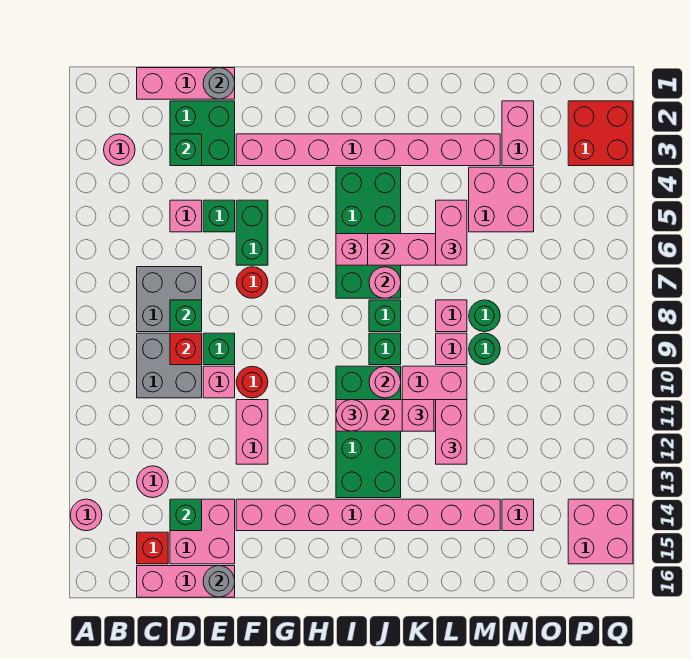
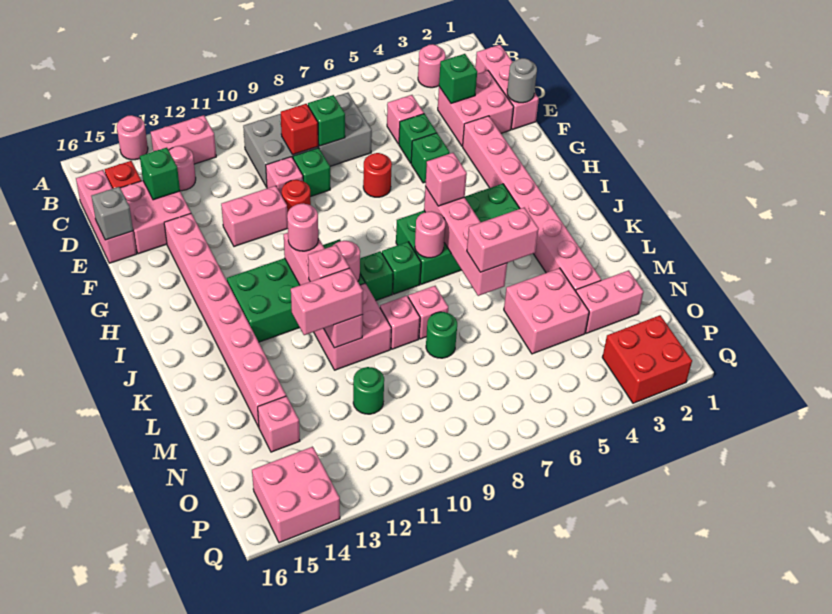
none -> pink 1x2 brick [151,115,216,164]
green 2x2 brick [170,101,235,166] -> pink 2x2 brick [438,71,514,146]
grey 1x1 round brick [203,566,235,597] -> grey 1x1 brick [92,187,133,240]
green 1x2 brick [236,200,268,265] -> green 1x1 brick [411,133,449,183]
green 1x1 round brick [469,333,500,365] -> green 1x1 round brick moved to [353,367,384,414]

